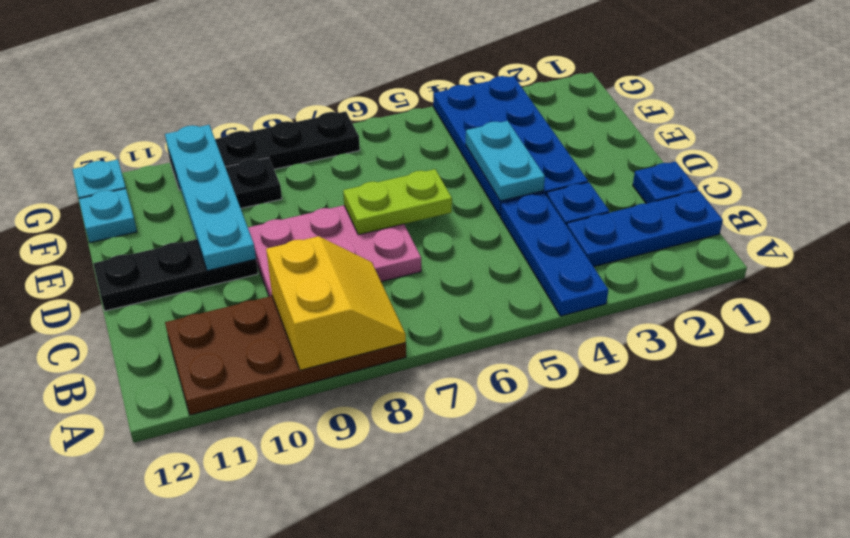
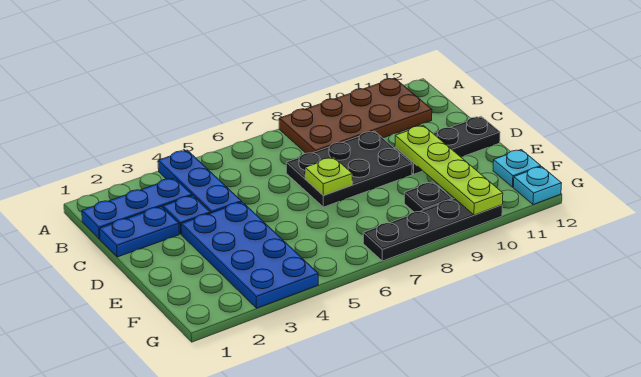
yellow 2x2 slope [266,236,406,370] -> none
blue 1x1 plate [633,161,698,204] -> blue 1x2 plate [100,207,179,257]
pink 2x3 plate [248,205,421,296] -> black 2x3 plate [286,131,412,207]
cyan 1x2 plate [466,121,545,201] -> none
lime 1x2 plate [343,169,452,235] -> lime 1x1 plate [305,157,352,195]
cyan 1x4 plate [165,125,256,271] -> lime 1x4 plate [395,125,503,215]

